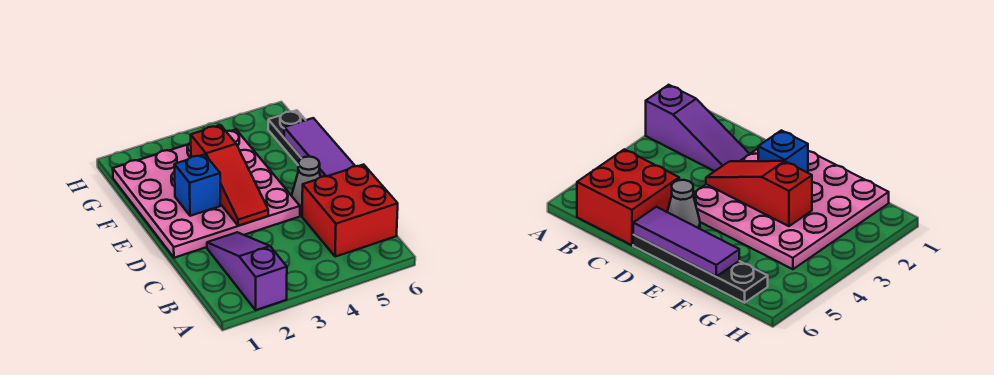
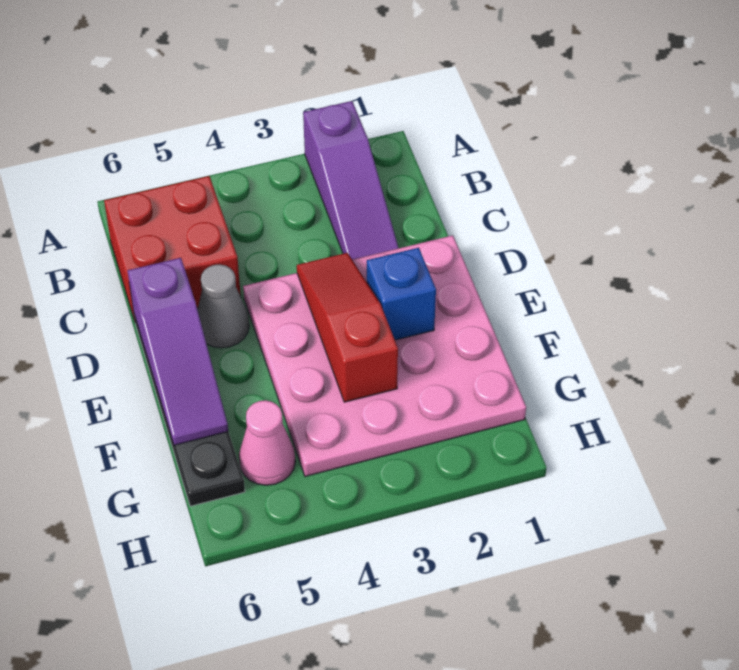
purple 1x3 tile [284,118,355,177] -> purple 1x3 slope [128,258,228,445]
none -> pink 1x1 cone [239,400,295,485]

